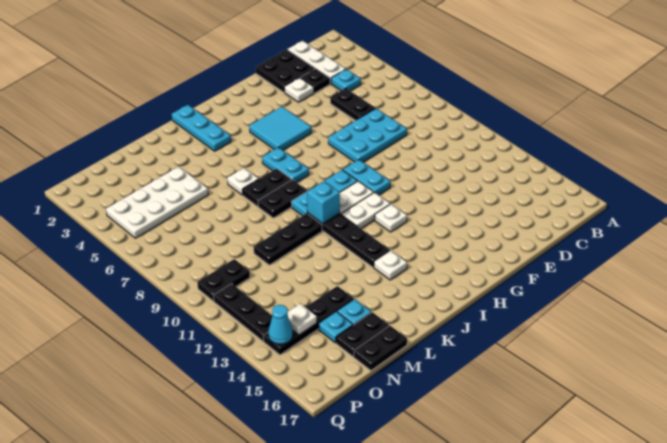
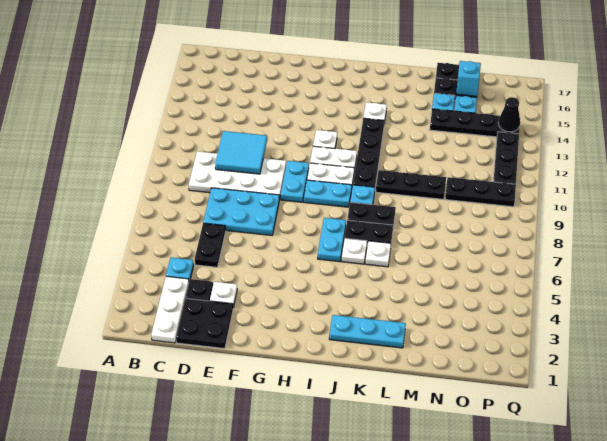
cyan 2x2 tile [249,107,311,150] -> cyan 2x2 tile moved to [215,131,267,174]
cyan 1x3 plate [172,105,231,151] -> cyan 1x3 plate turned to [329,315,406,348]
cyan 1x1 brick [307,181,340,224] -> cyan 1x1 brick moved to [456,61,481,97]
white 2x4 plate [106,166,208,238] -> white 2x4 plate moved to [189,151,286,200]
black 1x2 plate [197,259,250,301] -> black 1x3 plate [445,177,516,207]
white 1x1 plate [288,303,317,335] -> white 1x1 plate moved to [341,238,367,264]
cyan 1x1 cone [268,305,293,344] -> black 1x1 cone [498,97,520,132]

